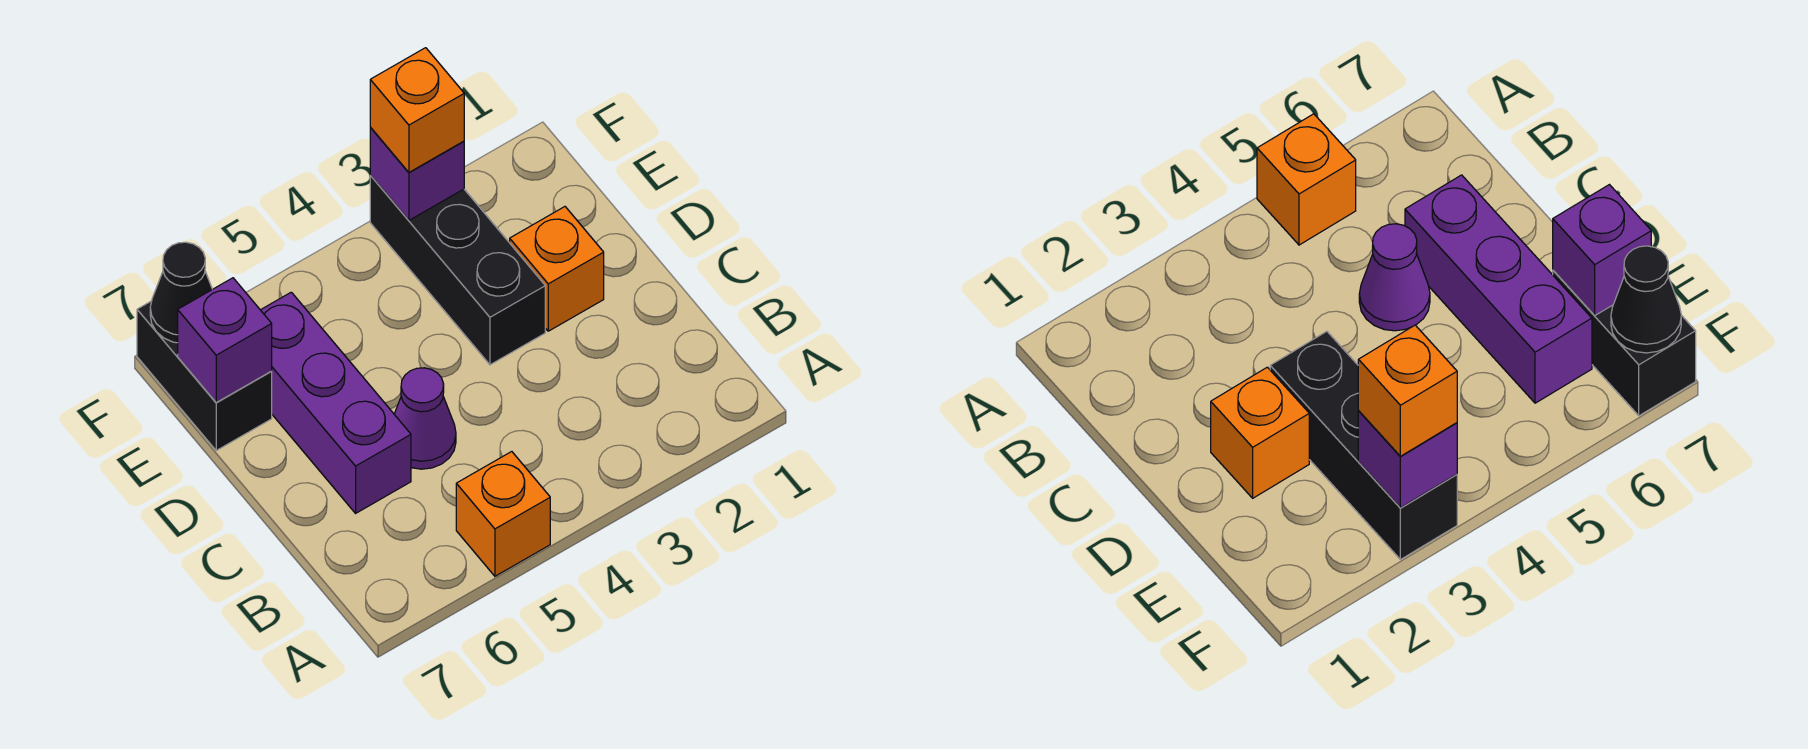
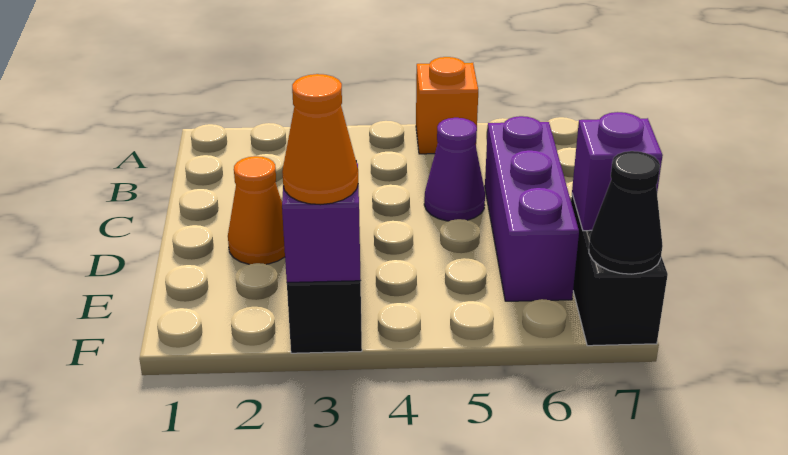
orange 1x1 brick [510,207,604,331] -> orange 1x1 cone [228,156,285,264]
orange 1x1 brick [370,48,464,172] -> orange 1x1 cone [282,74,358,205]

